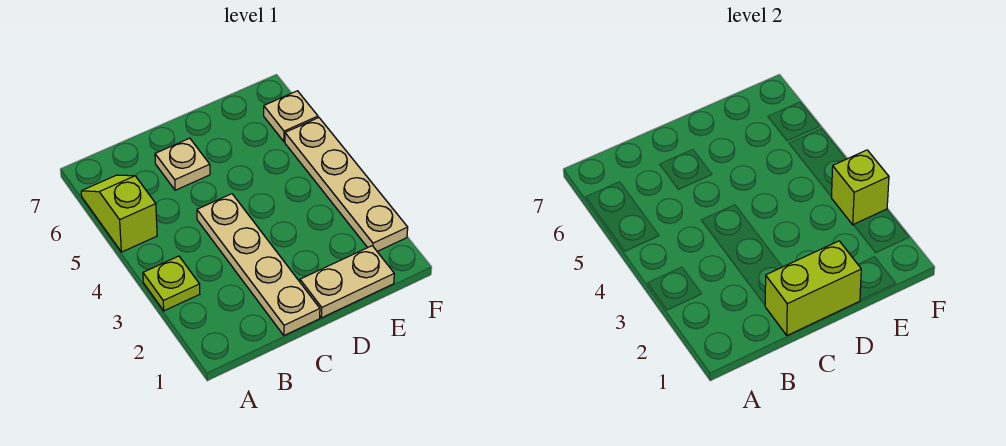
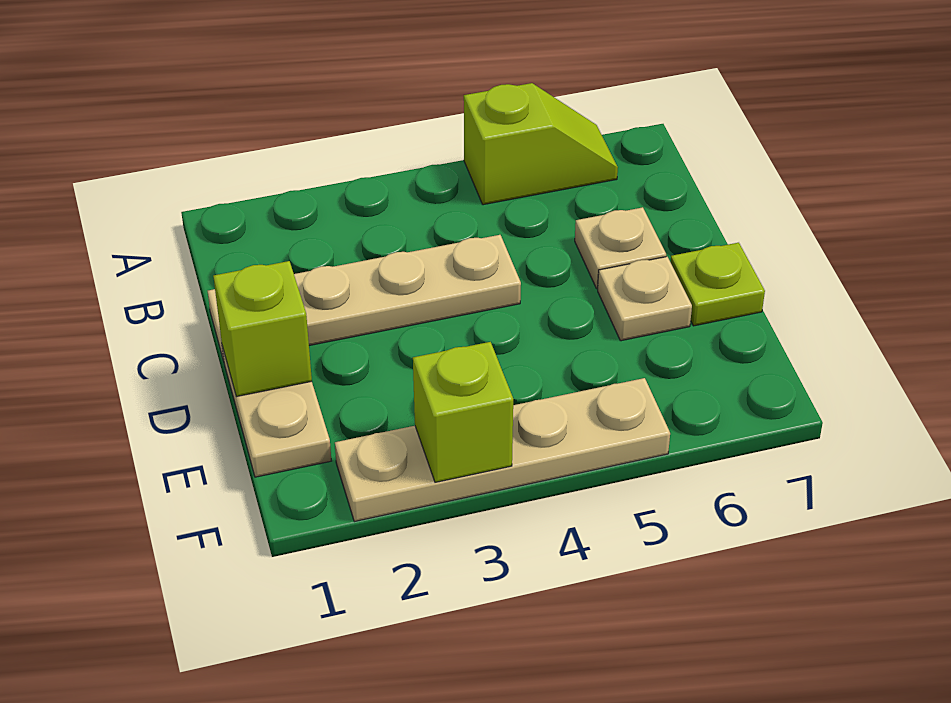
lime 1x1 plate [143,256,200,311] -> lime 1x1 plate moved to [671,243,765,326]
lime 1x2 brick [765,241,861,335] -> lime 1x1 brick [213,261,312,397]
tan 1x1 plate [264,91,318,142] -> tan 1x1 plate moved to [598,257,692,341]

